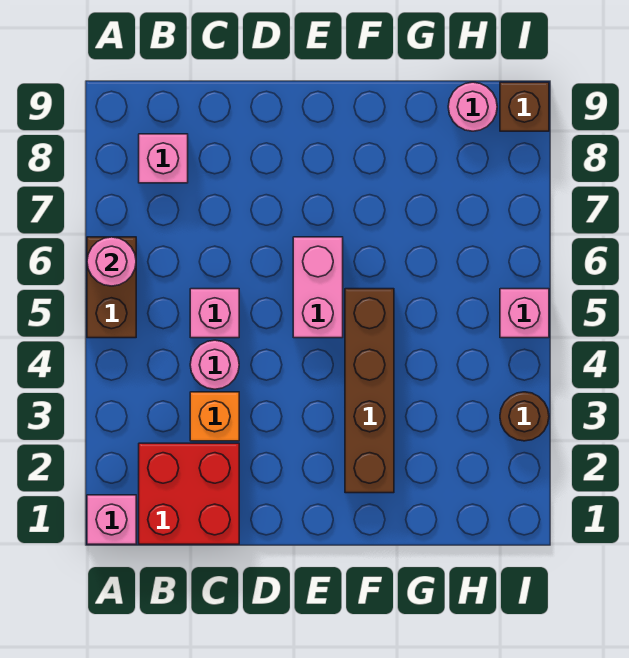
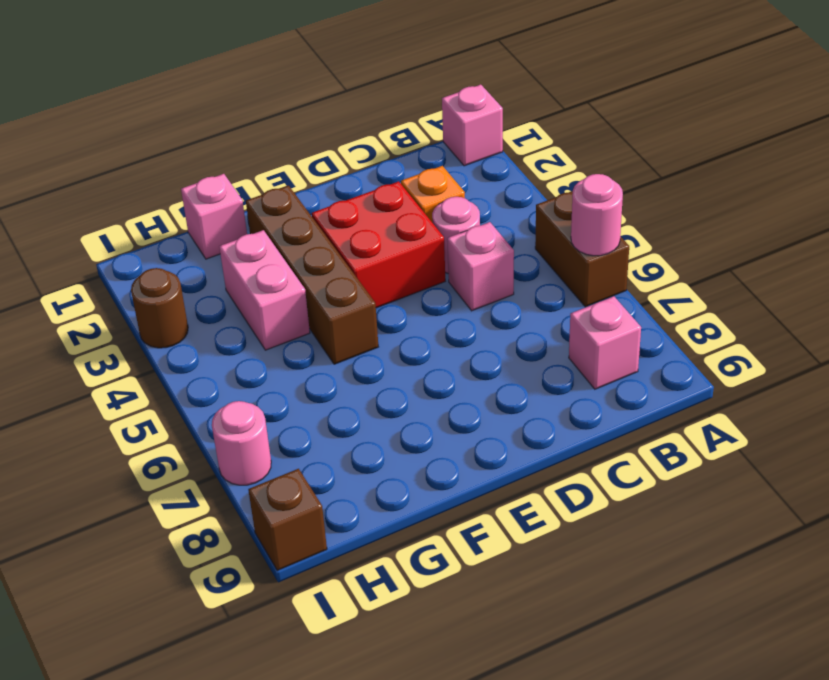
red 2x2 brick [139,443,239,544] -> red 2x2 brick moved to [312,181,445,308]
pink 1x2 brick [293,237,343,338] -> pink 1x2 brick moved to [219,230,310,350]
pink 1x1 round brick [448,82,497,131] -> pink 1x1 round brick moved to [212,401,271,485]
pink 1x1 brick [500,289,549,338] -> pink 1x1 brick moved to [181,174,247,259]

